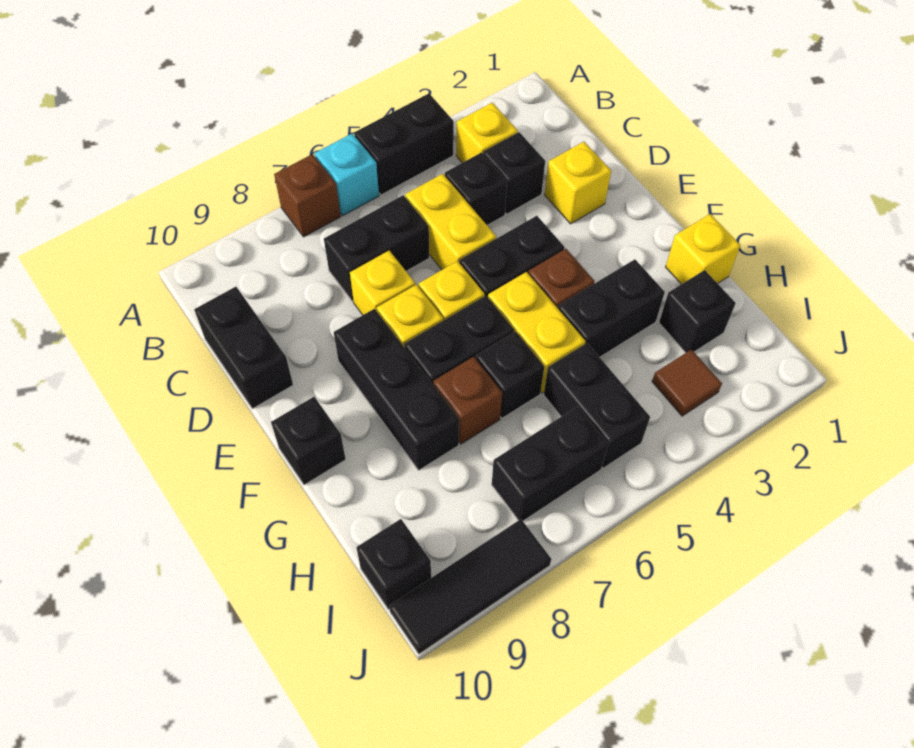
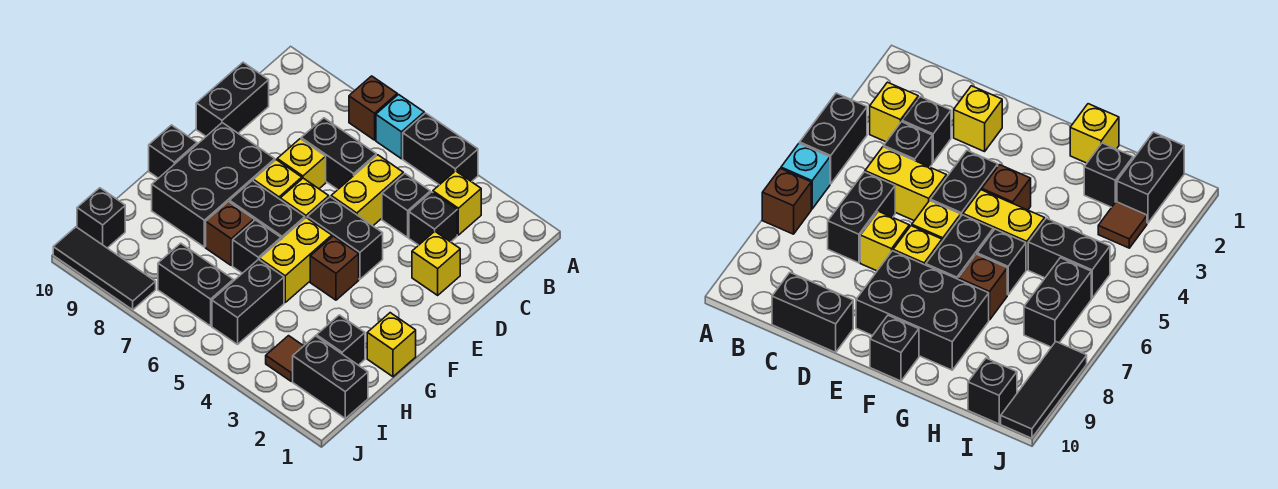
black 1x3 brick [334,309,459,470] -> black 2x3 brick [152,123,275,247]
black 1x2 brick [558,259,665,357] -> black 1x2 brick moved to [293,336,368,418]

